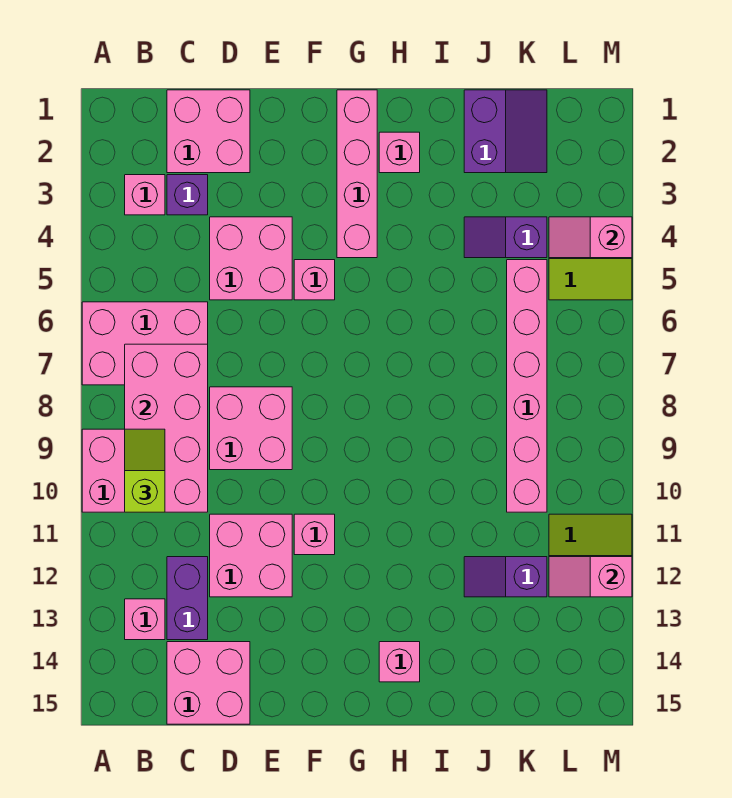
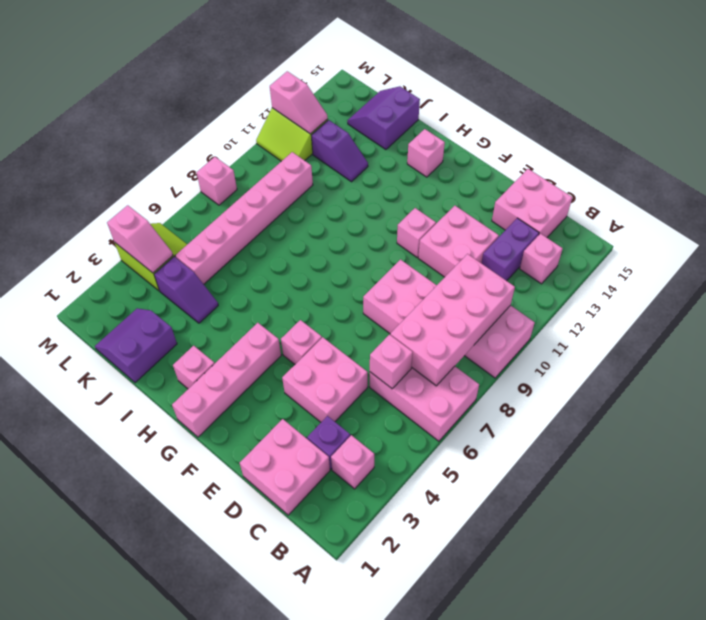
lime 1x2 slope [125,429,165,512] -> none
none -> pink 1x1 brick [370,335,413,389]
none -> purple 2x2 slope [347,86,420,150]
none -> pink 1x1 brick [197,157,237,205]

